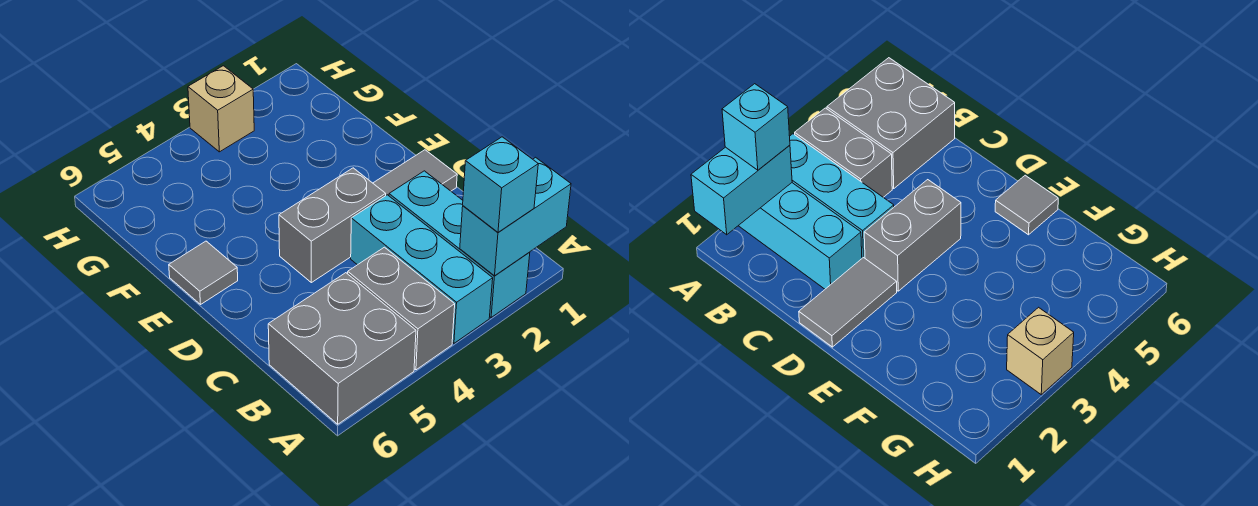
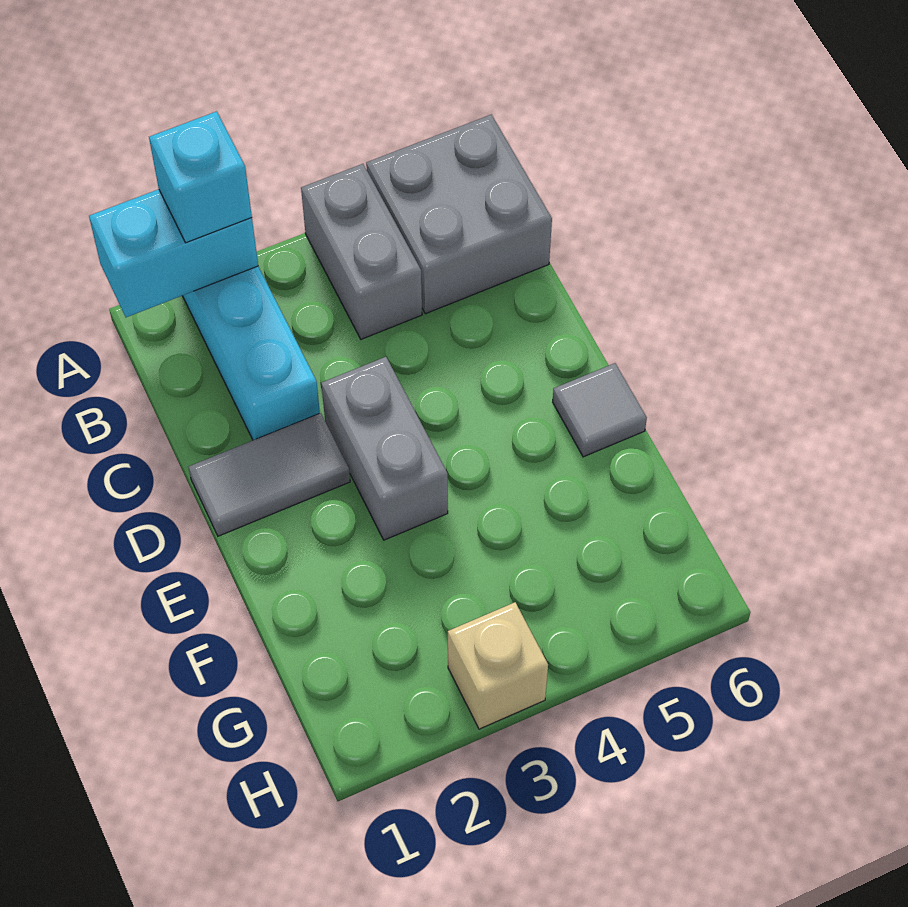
cyan 1x3 brick [351,195,493,343] -> none
grey 1x2 brick [279,168,386,283] -> grey 1x2 brick turned to [321,357,448,540]

